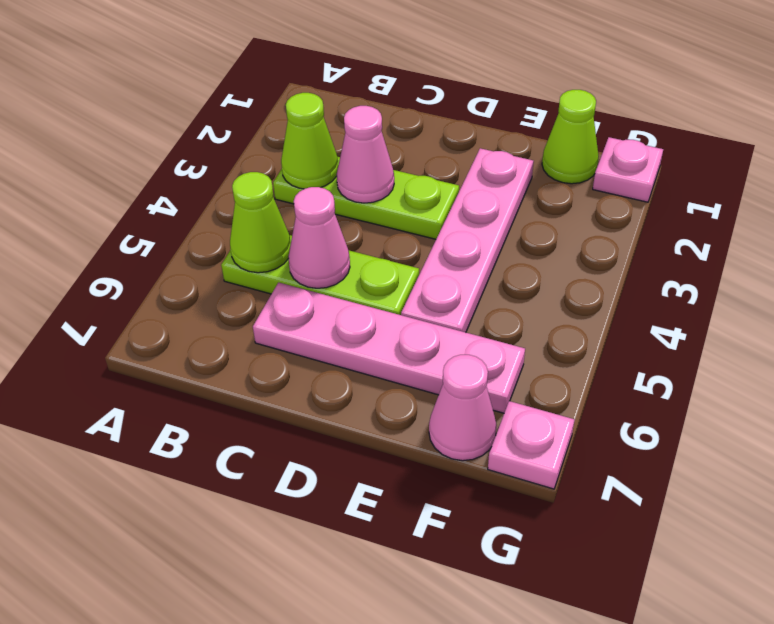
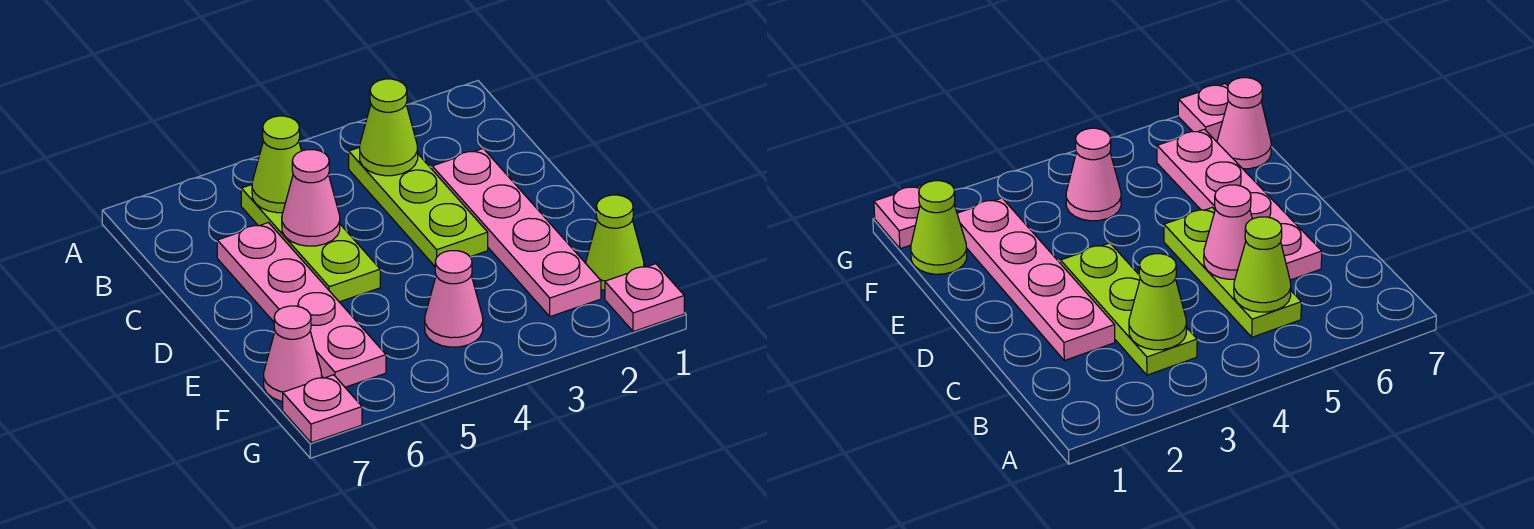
pink 1x1 cone [337,106,394,203] -> pink 1x1 cone moved to [425,251,483,347]
pink 1x4 plate [401,148,534,332] -> pink 1x4 plate turned to [432,149,601,317]

